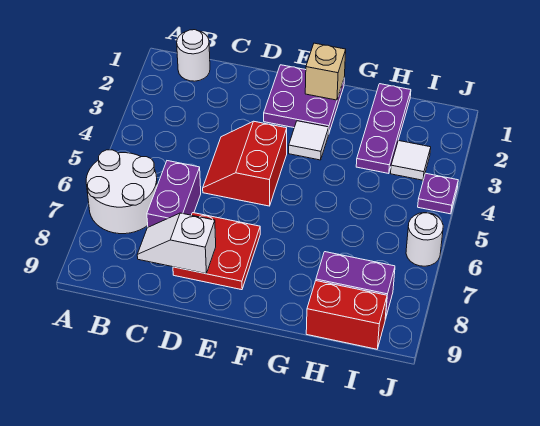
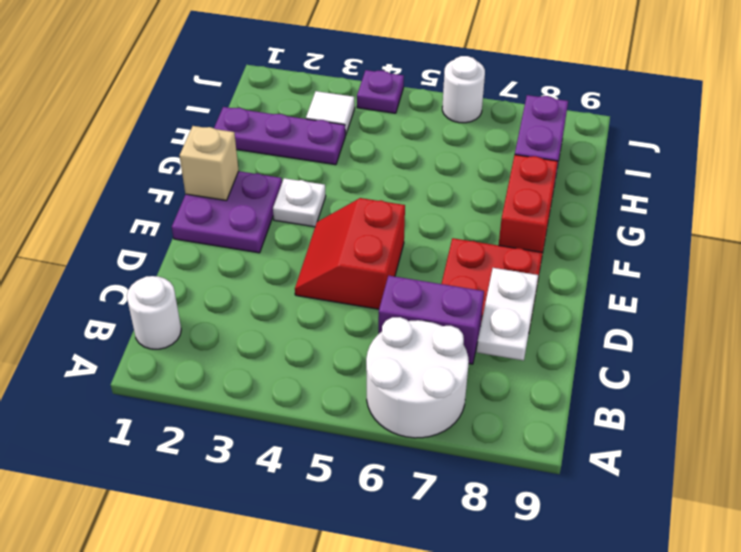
white 1x2 slope [137,213,216,274] -> white 1x2 plate [477,268,538,361]
red 2x2 slope [203,121,287,206] -> red 2x2 slope turned to [295,198,405,309]
white 1x1 tile [289,121,329,160] -> white 1x1 plate [273,178,326,227]
red 1x2 brick [306,281,387,349] -> red 1x2 brick moved to [499,155,558,252]

